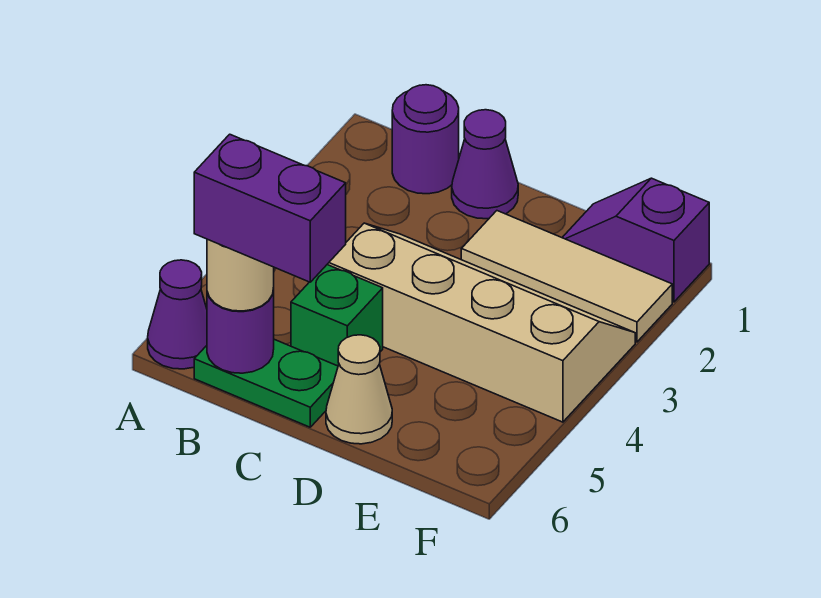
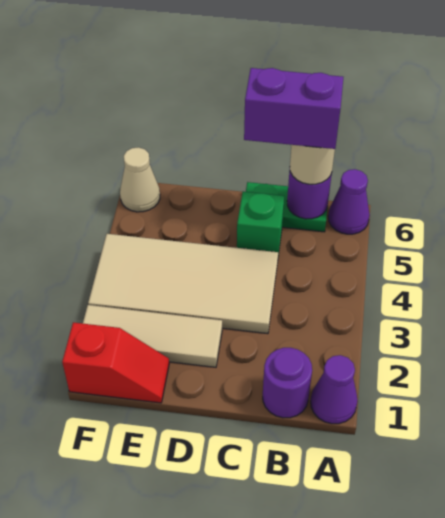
purple 1x1 cone [452,110,518,219] -> purple 1x1 cone moved to [311,355,358,424]
tan 2x4 slope [328,223,635,422] -> tan 2x4 tile [88,234,278,334]
tan 1x1 cone [326,335,392,444] -> tan 1x1 cone moved to [120,147,160,212]
purple 1x2 slope [562,178,709,302] -> red 1x2 slope [62,322,169,403]

